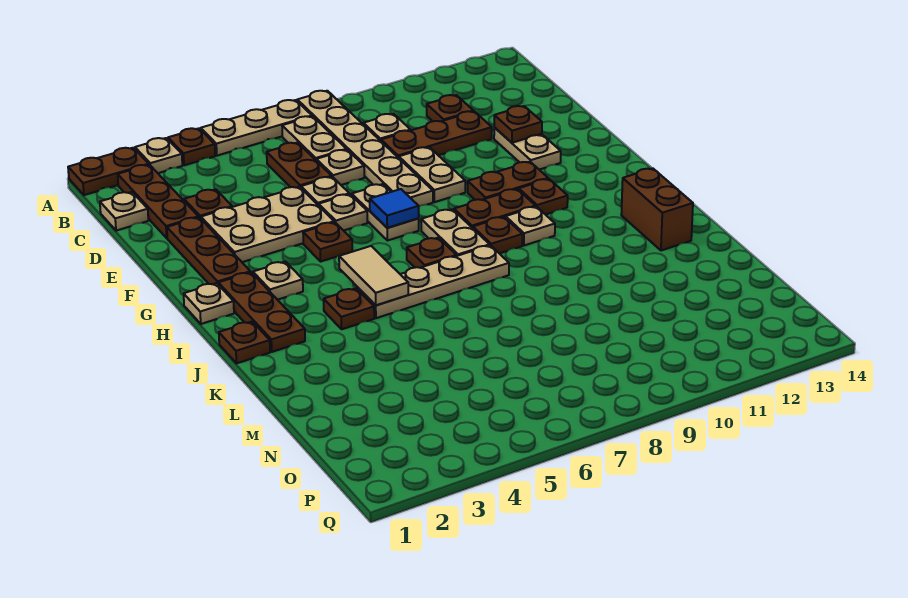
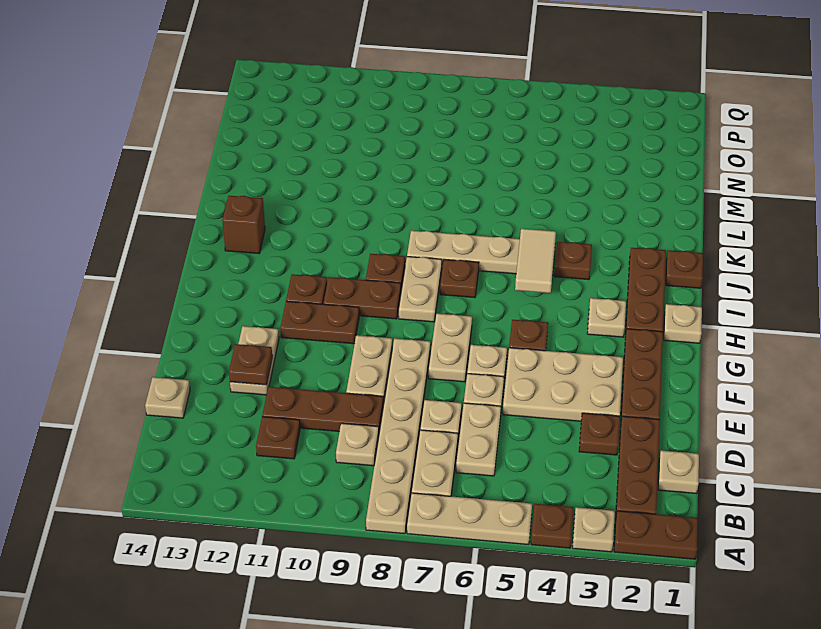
brown 1x2 plate [267,143,332,188] -> tan 1x2 plate [456,403,501,476]
blue 1x1 tile [370,189,419,228] -> none
tan 1x1 plate [506,207,555,245] -> tan 1x1 plate moved to [145,377,190,418]
brown 1x2 brick [621,168,693,250] -> brown 1x1 brick [222,196,265,254]

